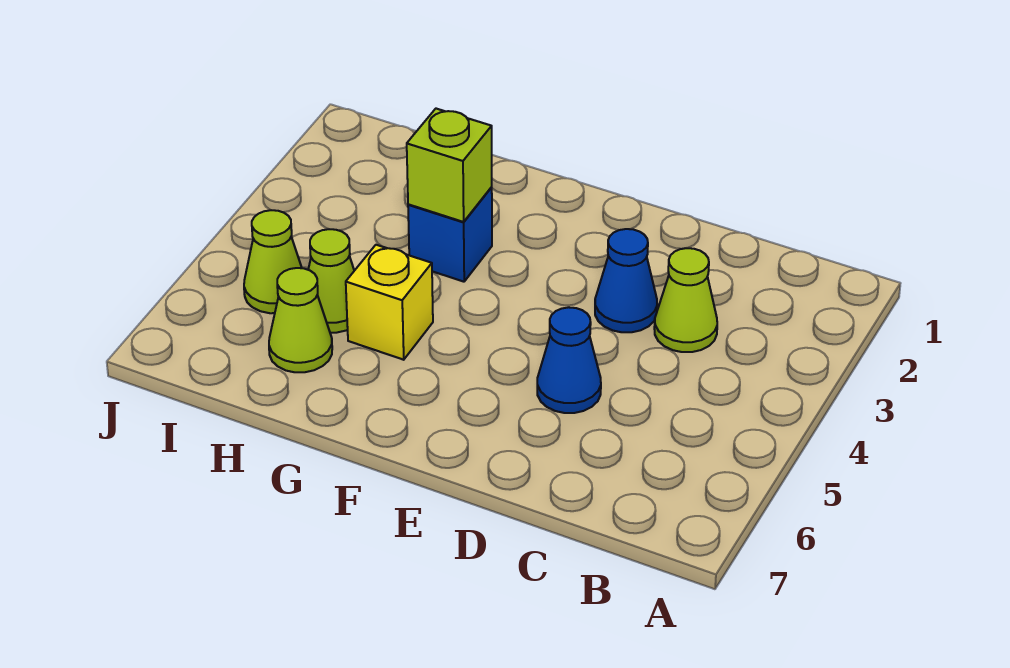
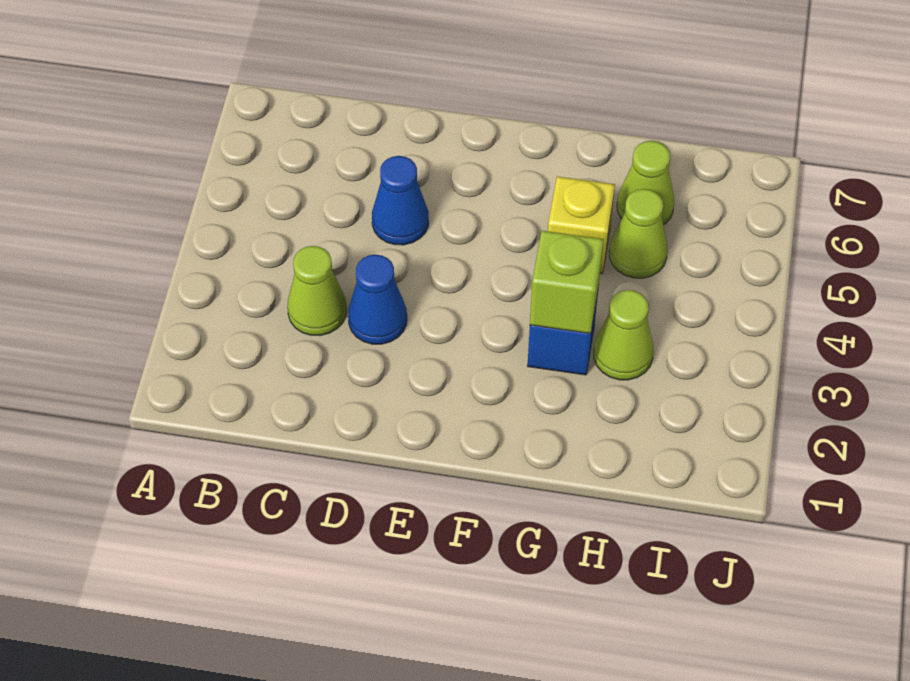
lime 1x1 cone [244,210,302,313] -> lime 1x1 cone moved to [594,290,654,380]

